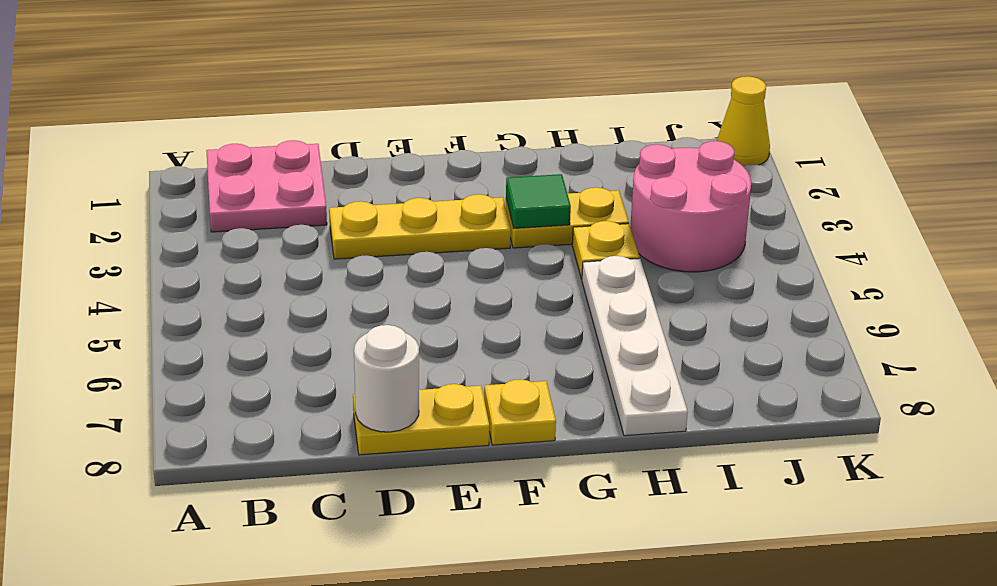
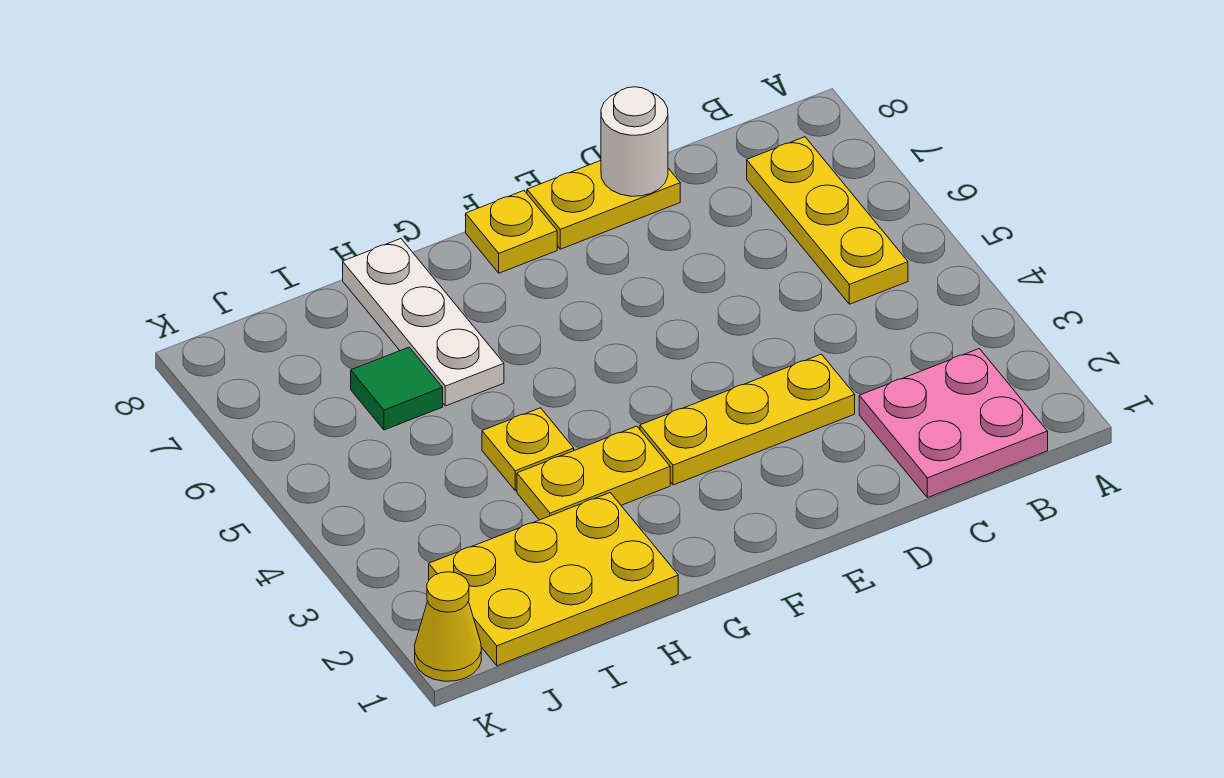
none -> yellow 1x3 plate [747,137,908,304]
green 1x1 tile [506,174,571,228] -> green 1x1 tile moved to [351,347,443,430]
none -> yellow 2x3 plate [429,493,678,666]
white 1x4 plate [582,256,688,436] -> white 1x3 plate [343,239,504,406]
pink 2x2 round brick [630,141,751,272] -> none

